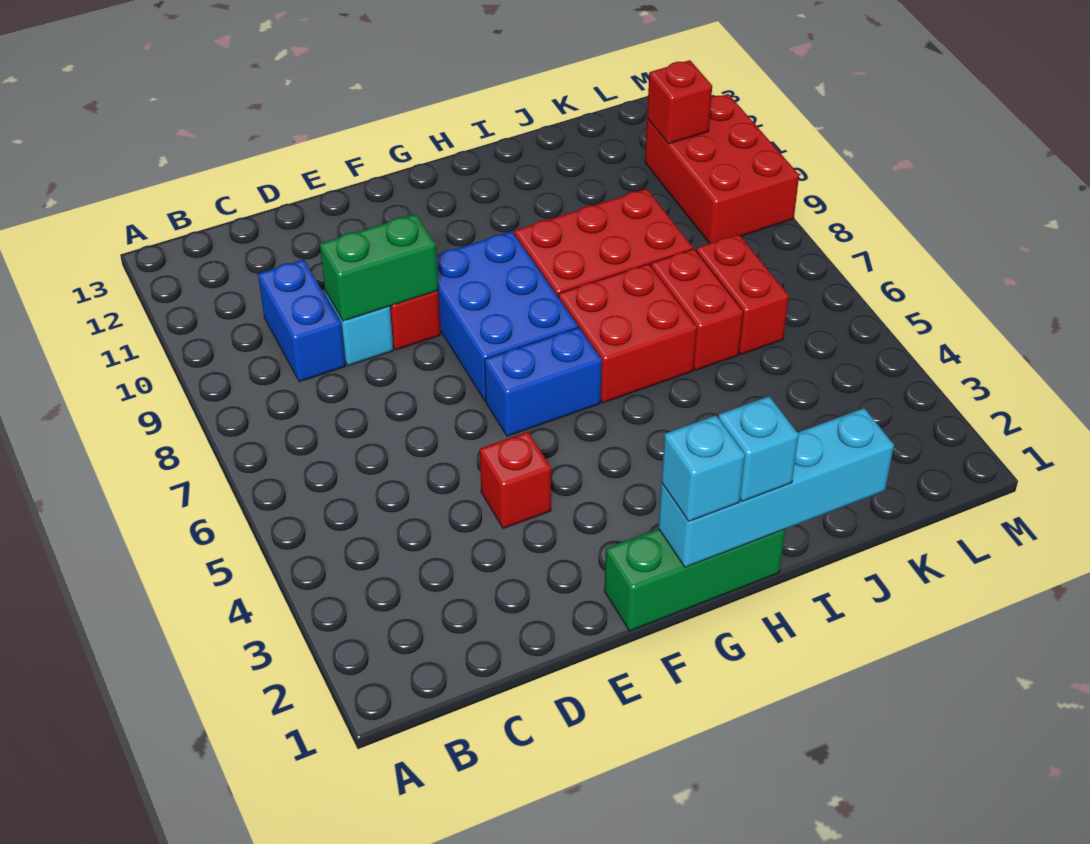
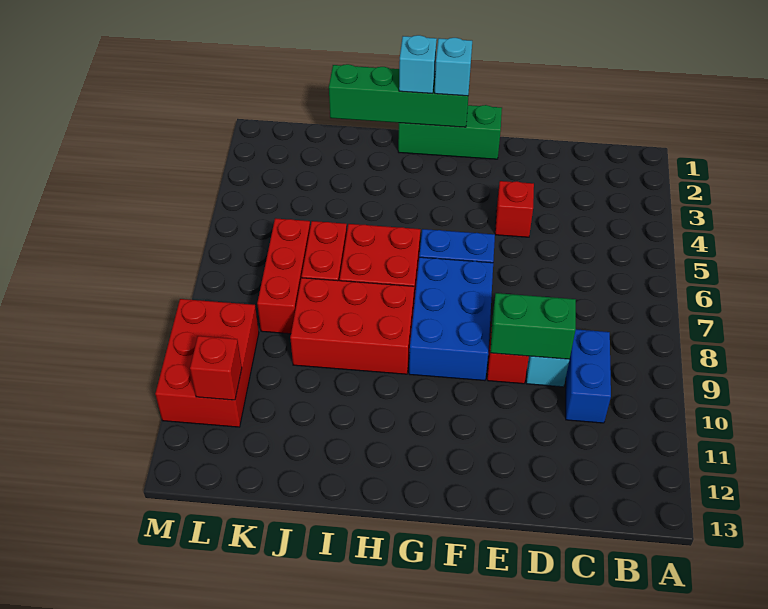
cyan 1x4 brick [658,408,894,567] -> green 1x4 brick [329,64,470,127]
red 1x2 brick [696,234,789,354] -> red 1x3 brick [257,218,310,334]

